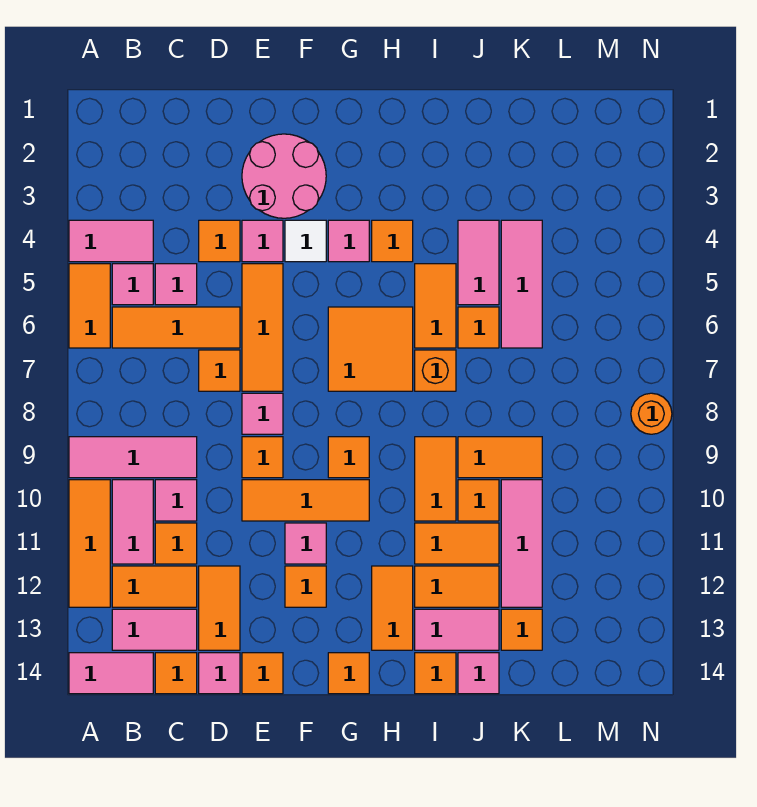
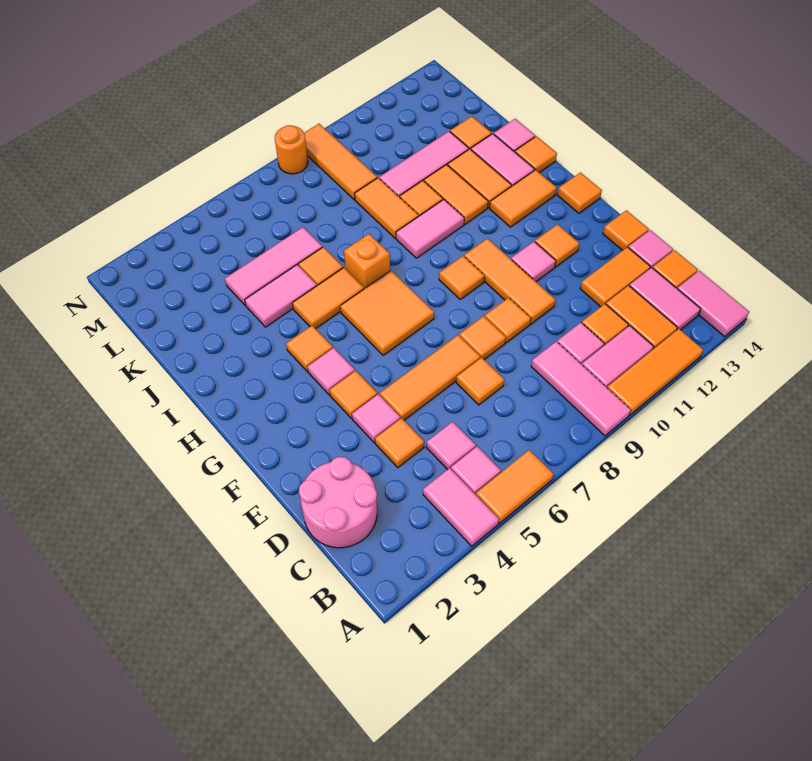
orange 1x3 tile [112,307,240,348] -> orange 1x3 tile moved to [304,124,377,200]
pink 2x2 round brick [242,134,326,218] -> pink 2x2 round brick moved to [299,457,377,548]
pink 1x1 tile [242,393,283,434] -> orange 1x1 tile [459,316,506,359]
white 1x1 tile [285,220,326,262] -> orange 1x1 tile [330,371,377,419]
orange 1x2 tile [415,437,456,521] -> pink 1x2 tile [396,199,464,258]

